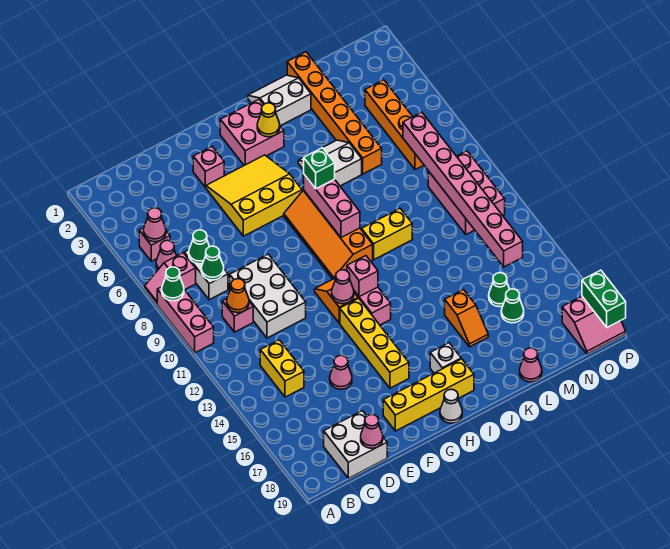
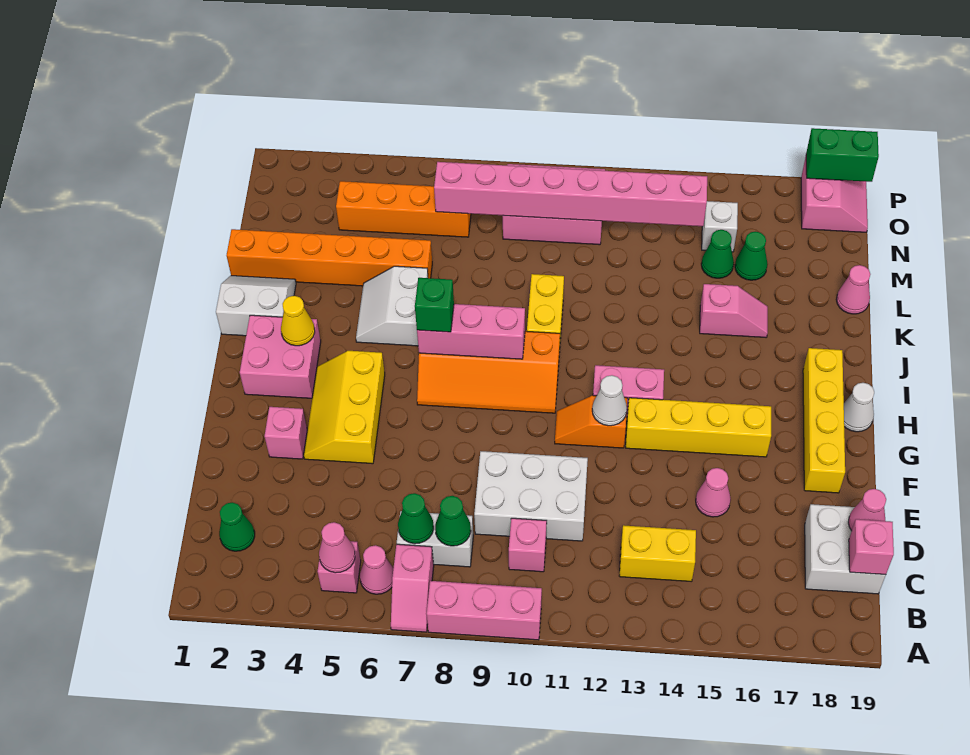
green 1x1 cone [162,267,184,301] -> green 1x1 cone moved to [219,502,255,551]
orange 1x1 cone [227,279,249,313] -> none
yellow 3x3 slope [206,155,302,236] -> yellow 2x3 slope [304,351,385,464]
pink 1x1 cone [332,270,354,304] -> white 1x1 cone [592,375,627,426]
pink 1x1 brick [347,256,378,297] -> pink 1x1 brick moved to [849,519,894,575]
white 1x1 brick [430,343,461,373] -> white 1x1 brick moved to [702,201,738,252]
white 2x2 slope [248,75,311,126] -> white 2x2 slope turned to [216,276,296,336]
orange 1x2 slope [445,290,488,347] -> pink 1x2 slope [700,284,768,337]

